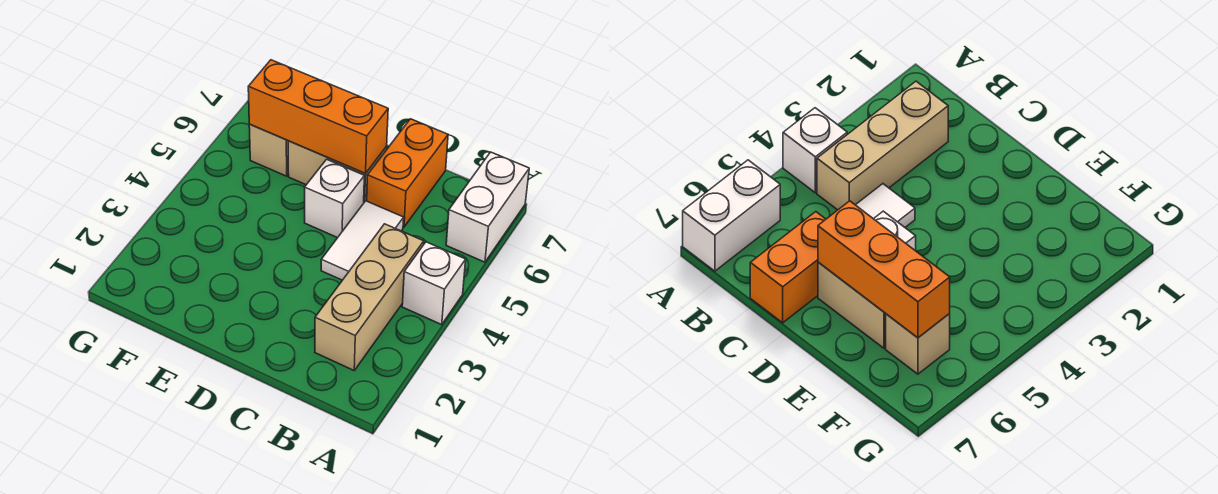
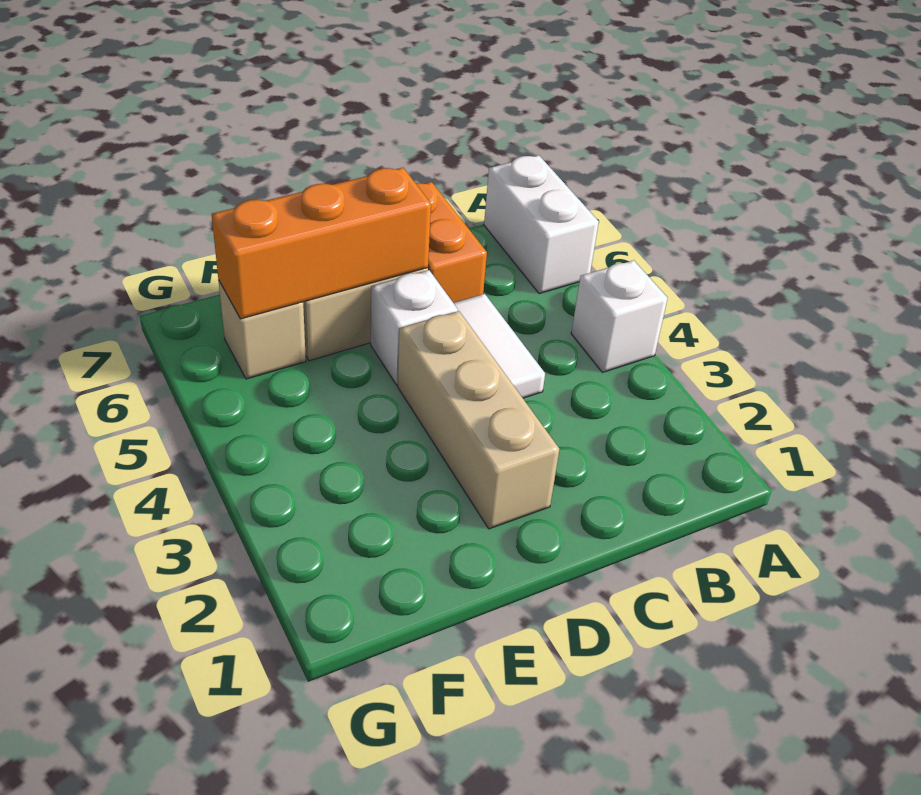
tan 1x3 brick [315,224,424,370] -> tan 1x3 brick moved to [398,311,559,529]

